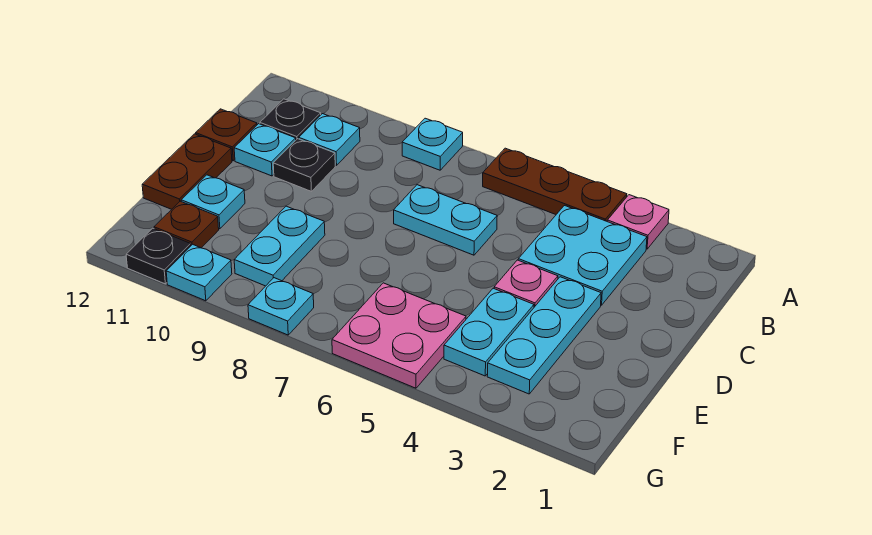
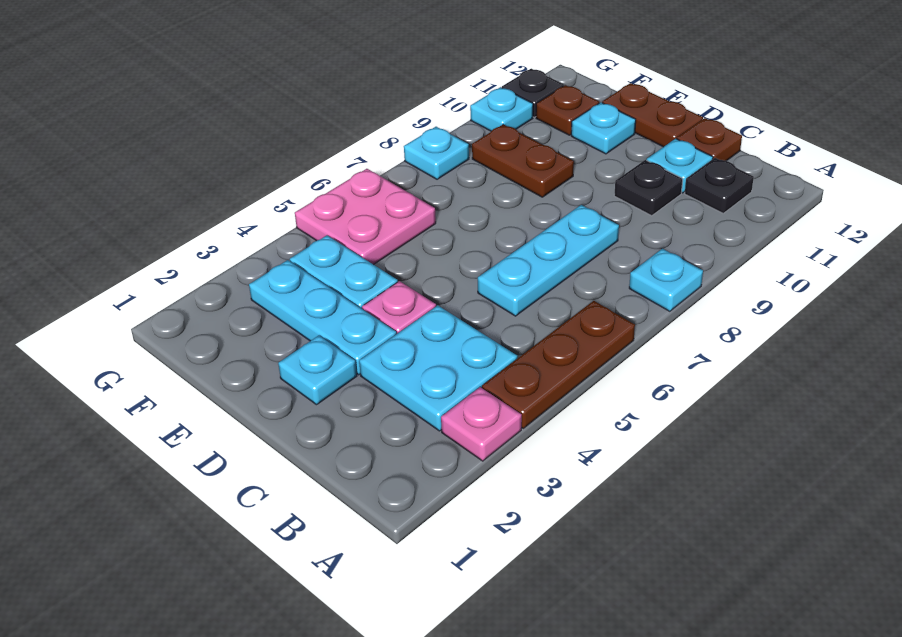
cyan 1x1 plate [299,114,360,166] -> cyan 1x1 plate moved to [278,336,357,405]
cyan 1x2 plate [394,185,497,255] -> cyan 1x3 plate [478,205,619,316]
cyan 1x2 plate [234,206,325,286] -> brown 1x2 plate [472,124,574,197]

